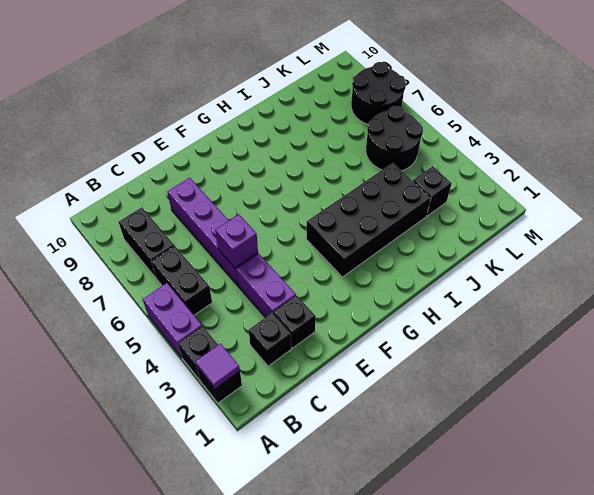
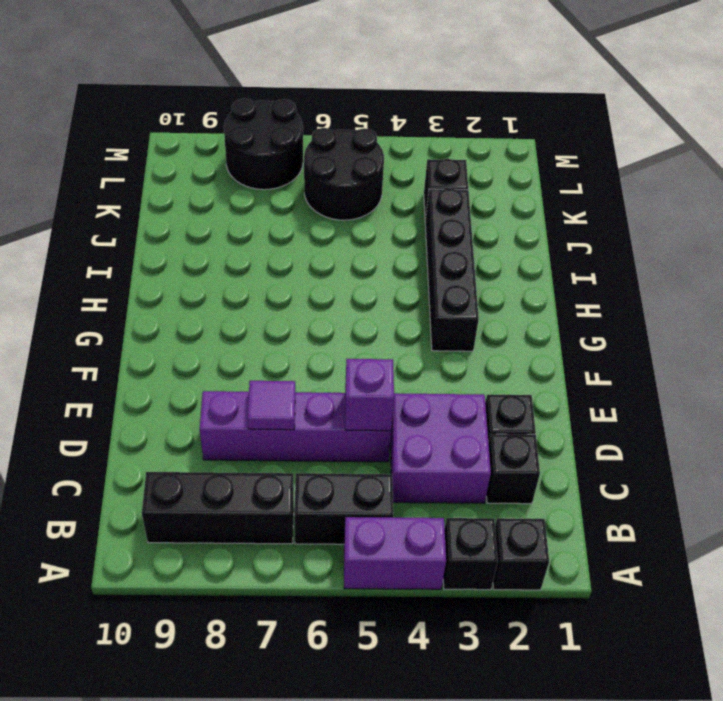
purple 1x1 tile [195,344,240,389] -> purple 1x1 tile moved to [247,381,295,430]
black 1x2 brick [119,207,174,278] -> black 1x3 brick [142,472,294,544]
purple 1x2 brick [236,254,296,318] -> purple 2x2 brick [390,393,491,503]
black 2x4 brick [306,163,431,277] -> black 1x4 brick [425,189,479,351]

